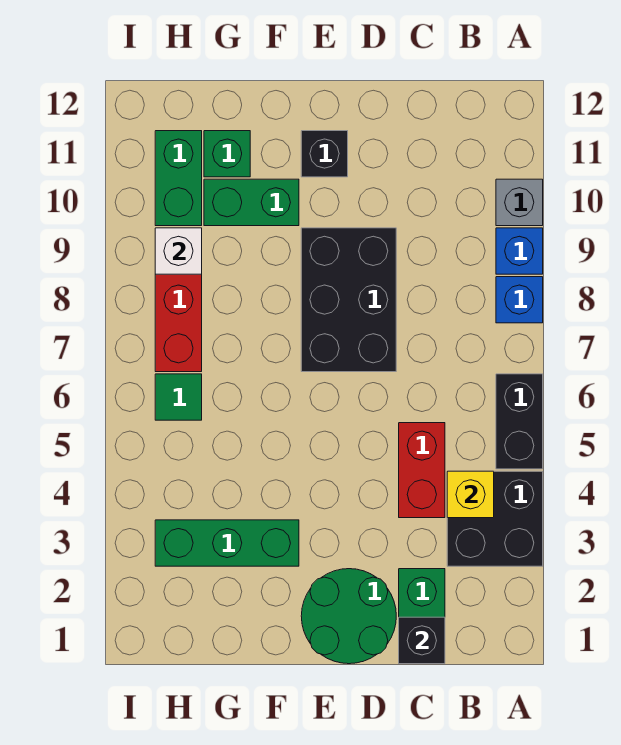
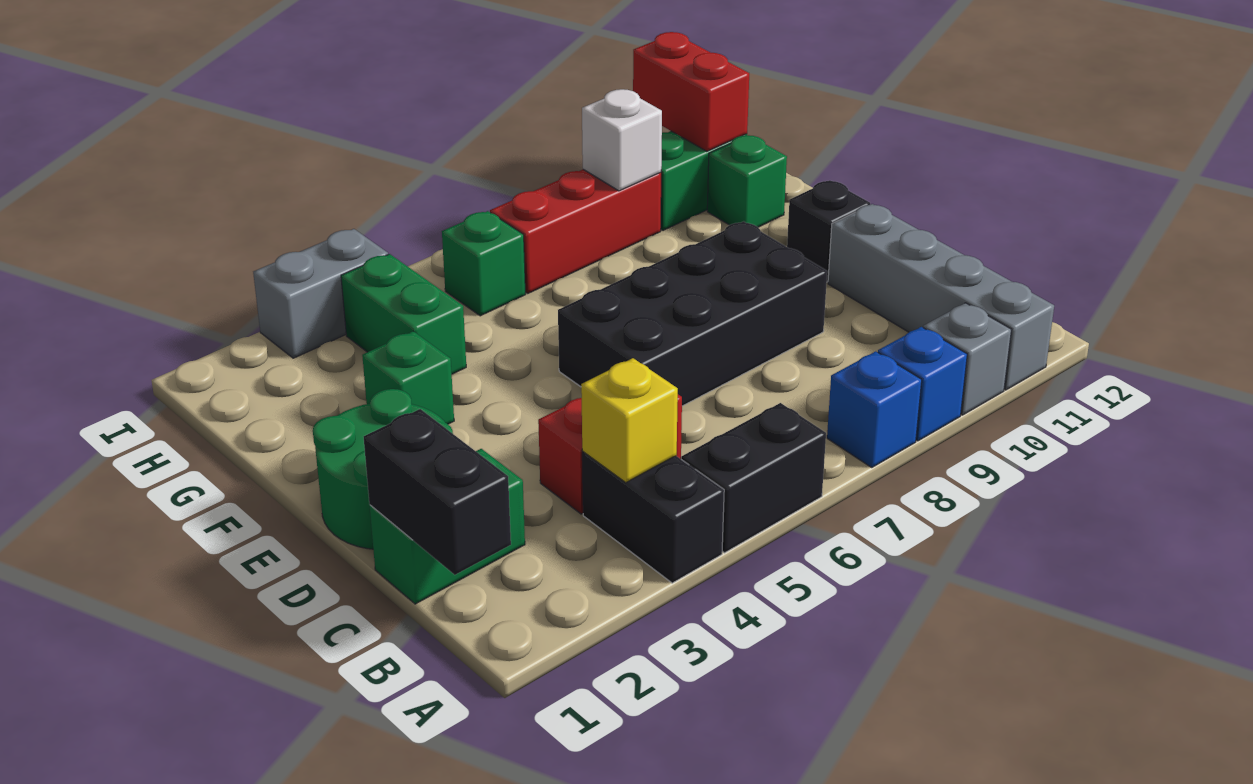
black 2x2 brick [447,471,543,566] -> black 1x2 brick [582,452,724,583]
none -> grey 1x4 brick [828,204,1054,390]
black 1x1 brick [399,617,445,664] -> black 1x2 brick [364,409,511,575]
black 2x3 brick [301,228,396,372] -> black 2x4 brick [558,221,827,406]
green 1x3 brick [155,520,299,566] -> green 1x1 brick [362,331,454,424]
green 1x2 brick [204,179,299,226] -> green 1x2 brick moved to [341,254,466,374]
green 1x1 tile [155,374,202,420] -> green 1x1 brick [442,211,526,316]
none -> red 1x2 brick [633,32,749,151]
none -> grey 1x2 brick [253,229,388,358]

